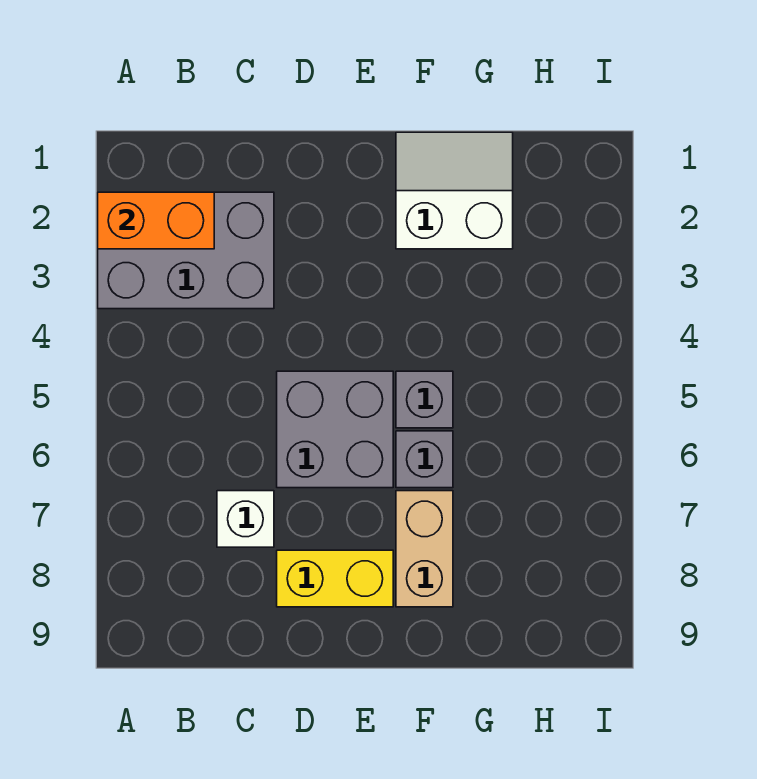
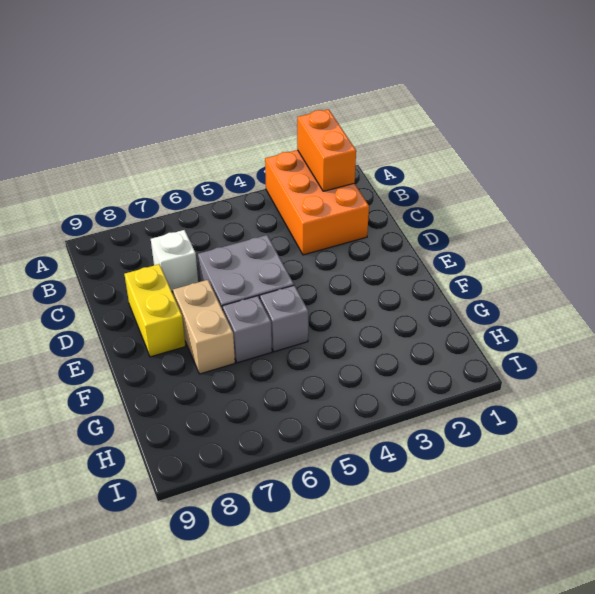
grey 2x3 brick [98,192,274,309] -> orange 2x3 brick [265,150,369,255]
white 2x2 slope [396,132,513,249] -> none
tan 1x2 brick [396,491,453,607] -> tan 1x2 brick turned to [173,280,235,374]

